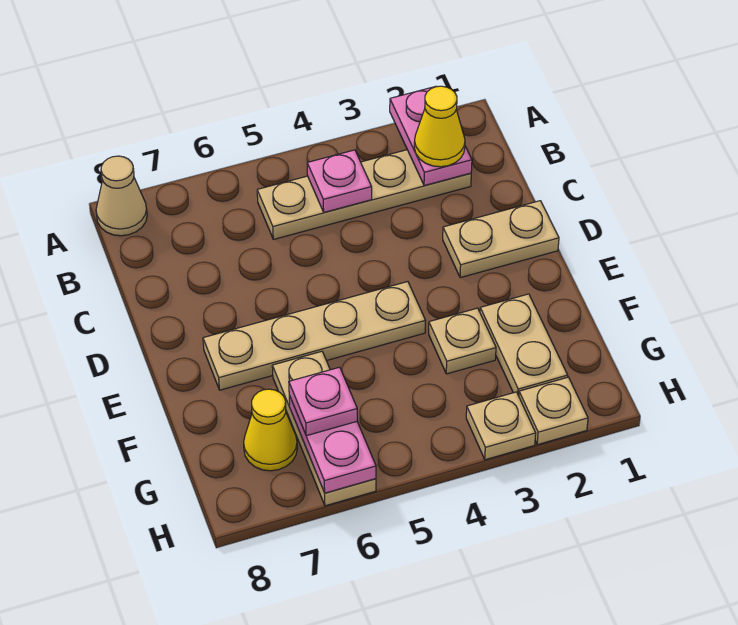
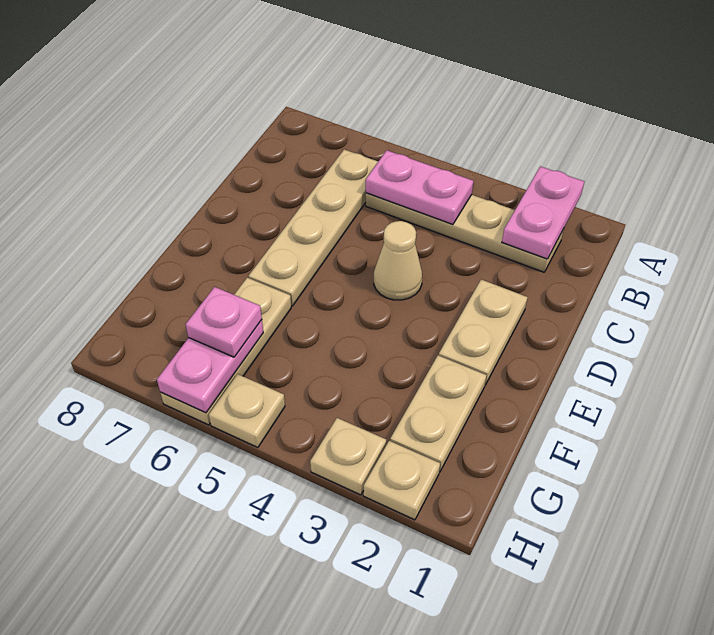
tan 1x1 cone [96,156,147,236] -> tan 1x1 cone moved to [374,221,422,300]
yellow 1x1 cone [414,86,465,167] -> none
pink 1x1 plate [307,150,372,212] -> pink 1x2 plate [366,150,473,224]
tan 1x2 plate [443,201,559,278] -> tan 1x2 plate turned to [439,280,528,385]
tan 1x4 plate [203,282,425,390] -> tan 1x4 plate turned to [248,149,378,306]
tan 1x1 plate [429,308,496,374] -> tan 1x1 plate moved to [209,374,285,448]
yellow 1x1 cone [244,389,297,471] -> none

